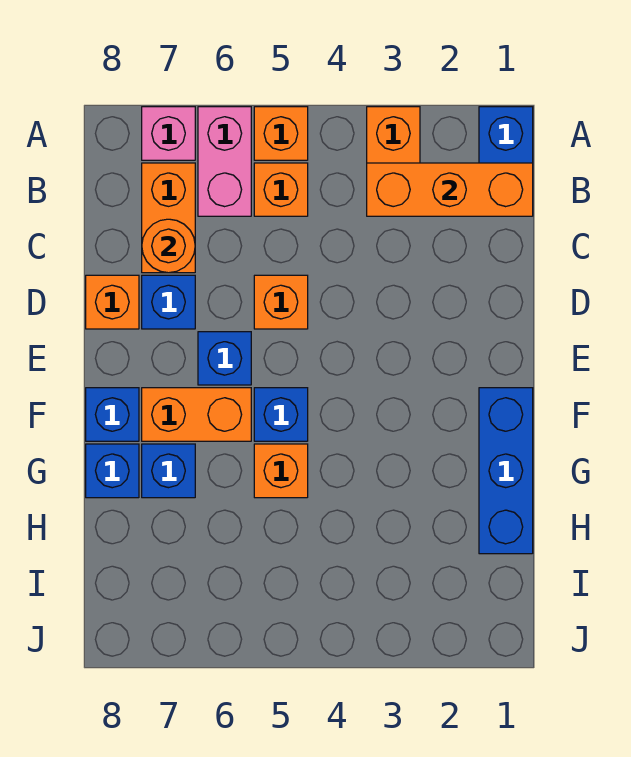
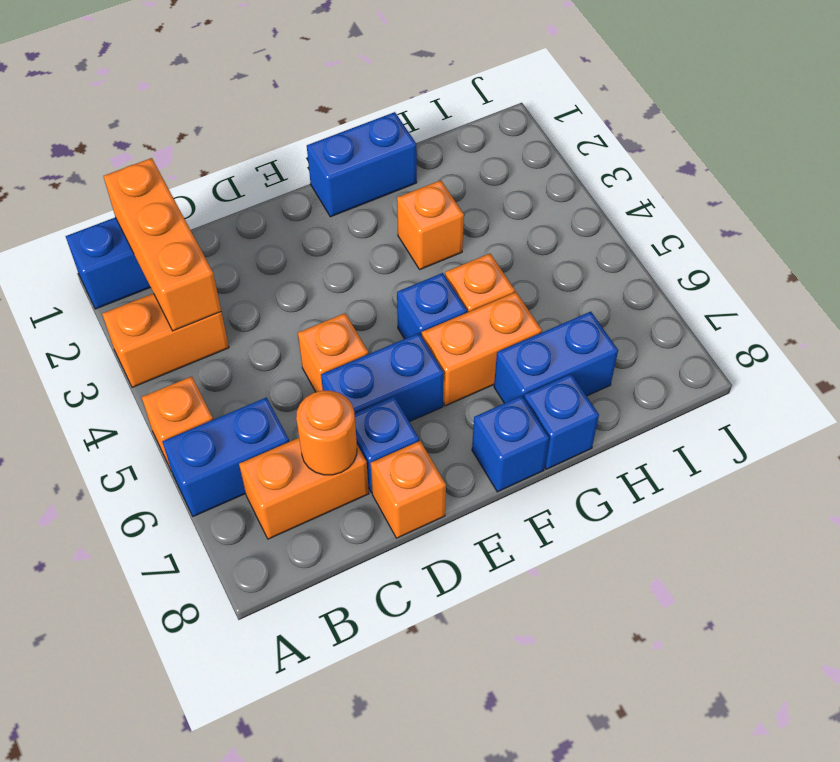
pink 1x2 brick [198,107,251,216] -> blue 1x2 brick [162,397,289,517]
pink 1x1 brick [142,107,195,160] -> none
orange 1x1 brick [254,163,308,216] -> orange 1x1 brick moved to [397,180,464,269]
blue 1x1 brick [198,332,251,385] -> blue 1x2 brick [321,333,444,422]
blue 1x3 brick [479,388,533,554] -> blue 1x2 brick [307,112,417,217]
orange 1x2 brick [142,388,251,441] -> orange 1x2 brick turned to [422,292,542,406]
blue 1x1 brick [142,444,195,498] -> blue 1x2 brick [494,312,618,403]

